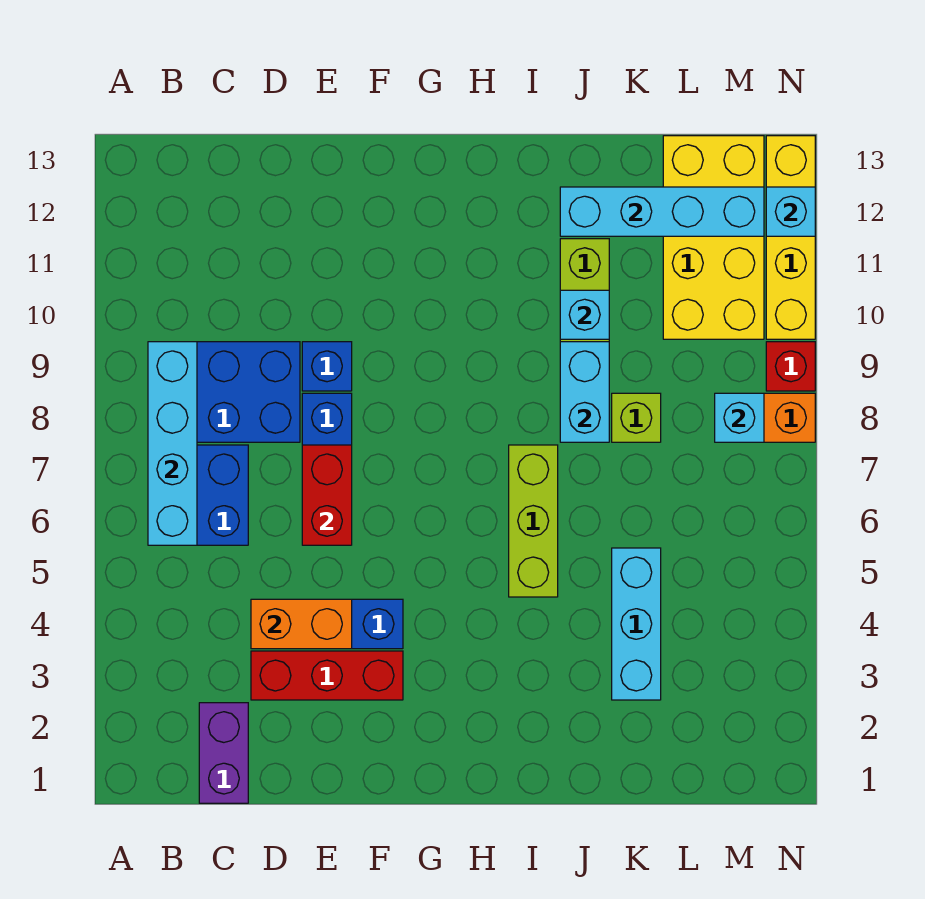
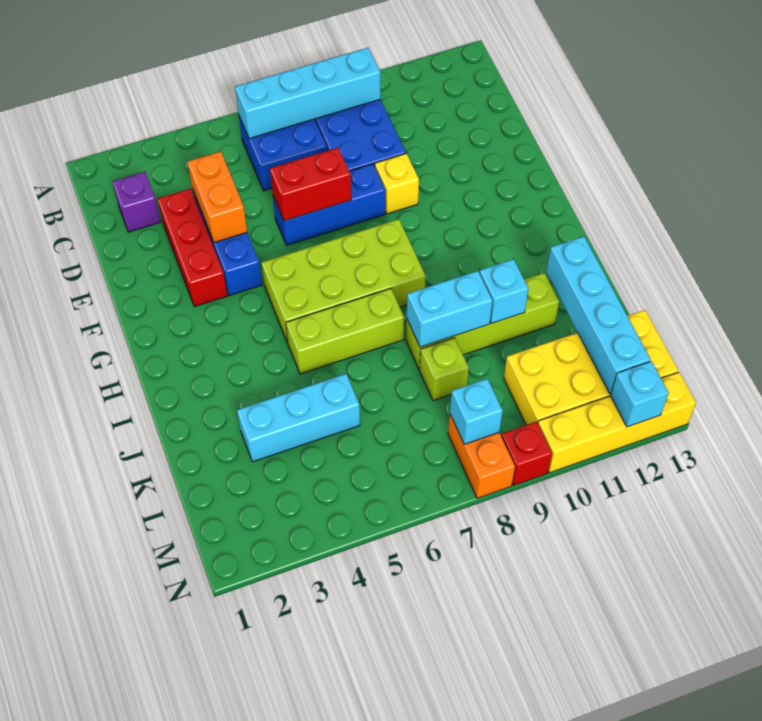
purple 1x2 brick [199,703,248,803] -> purple 1x1 brick [113,172,161,232]
blue 1x1 brick [302,342,352,391] -> yellow 1x1 brick [375,153,419,214]
none -> lime 2x4 brick [262,219,426,343]

